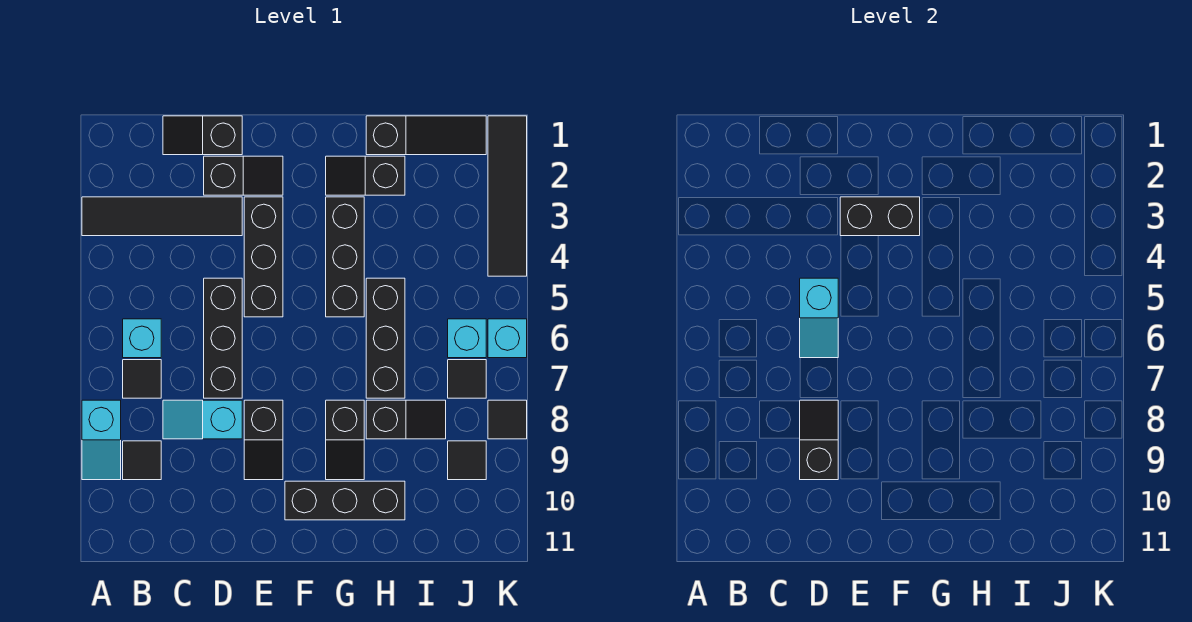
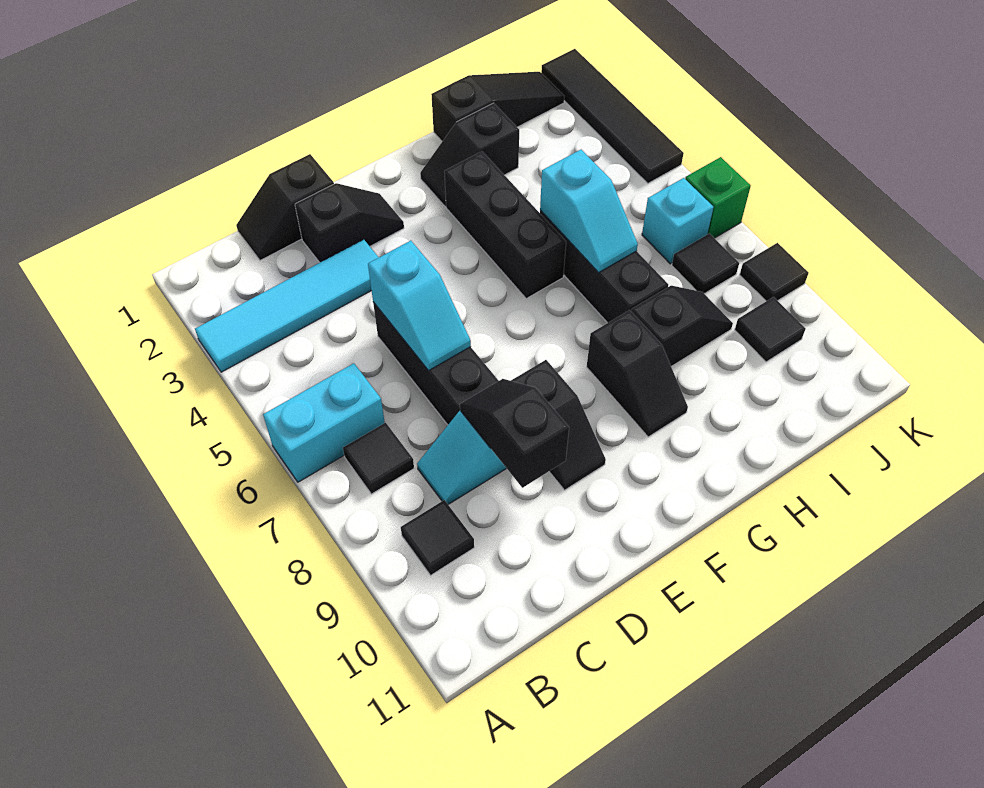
black 1x4 tile [82,197,242,236] -> cyan 1x4 tile [195,240,379,372]
cyan 1x2 slope [82,400,121,480] -> cyan 1x2 slope moved to [540,150,638,273]
cyan 1x1 brick [123,319,161,358] -> cyan 1x2 brick [263,363,385,482]
black 1x3 brick [244,197,283,317] -> none
black 1x2 brick [840,197,920,236] -> none
black 1x3 brick [285,481,405,520] -> none
cyan 1x1 brick [488,319,527,358] -> green 1x1 brick [685,157,751,238]

